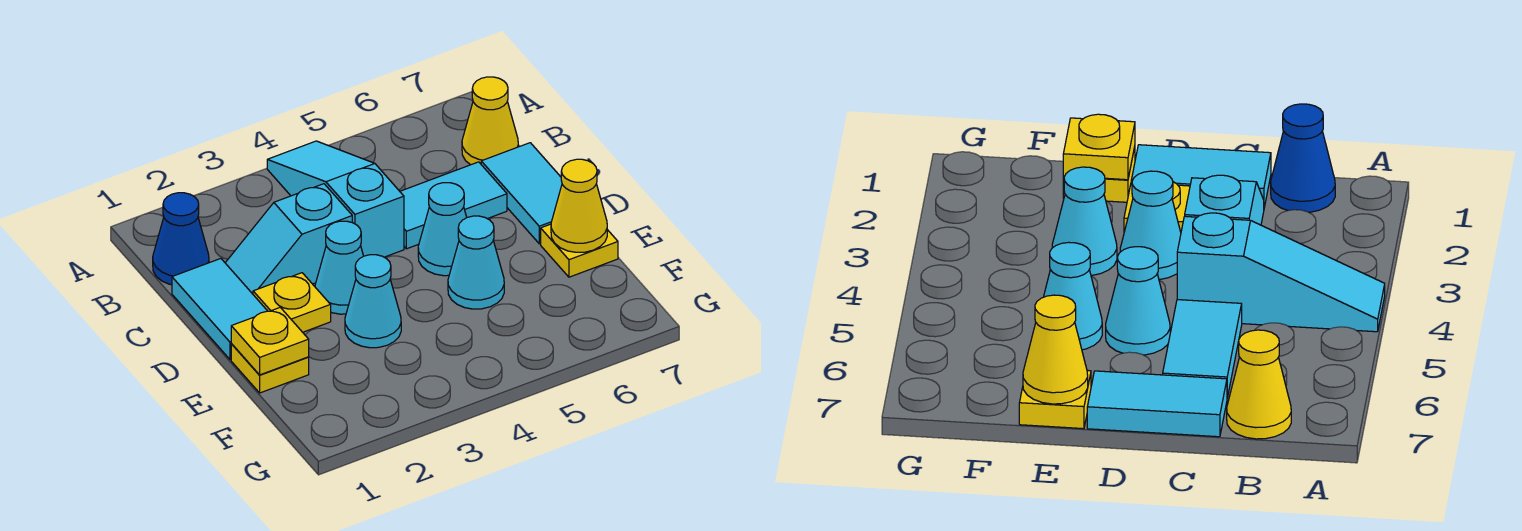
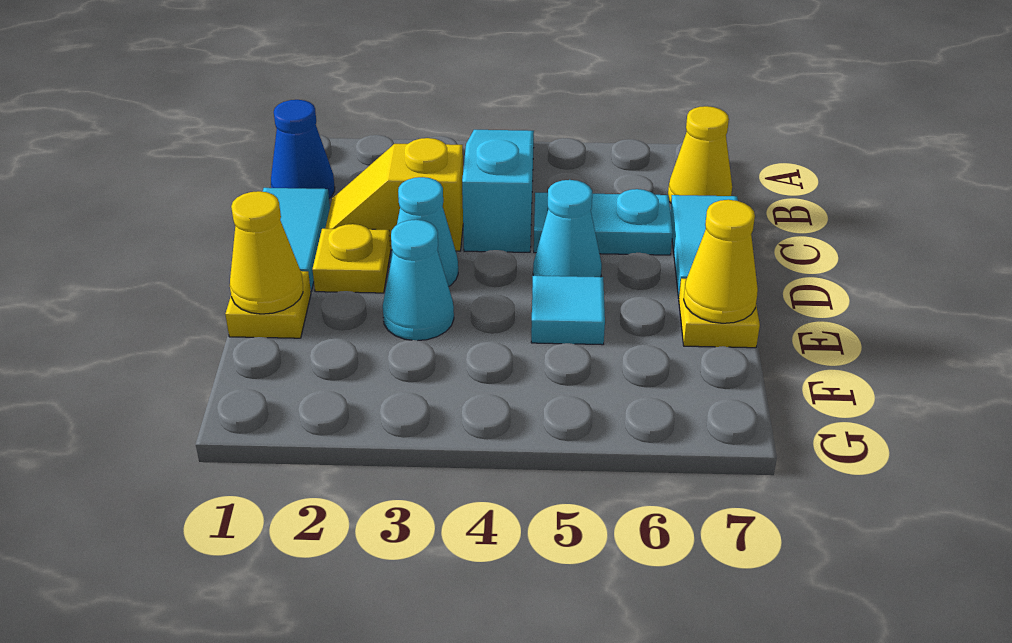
cyan 1x2 slope [225,184,352,294] -> yellow 1x2 slope [325,138,463,251]
cyan 1x2 tile [400,162,507,249] -> cyan 1x2 plate [534,189,673,255]
yellow 1x1 plate [231,307,309,375] -> yellow 1x1 cone [230,191,303,314]
cyan 1x1 cone [448,216,504,309] -> cyan 1x1 tile [531,276,605,345]

